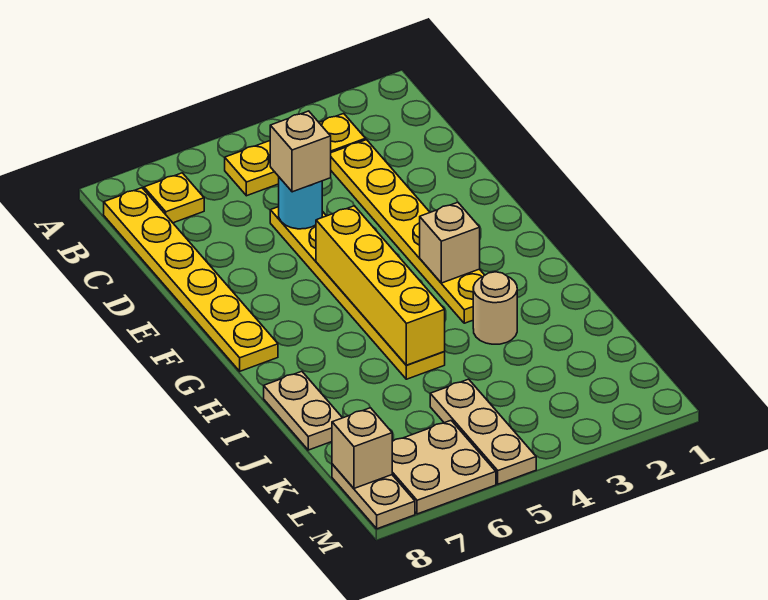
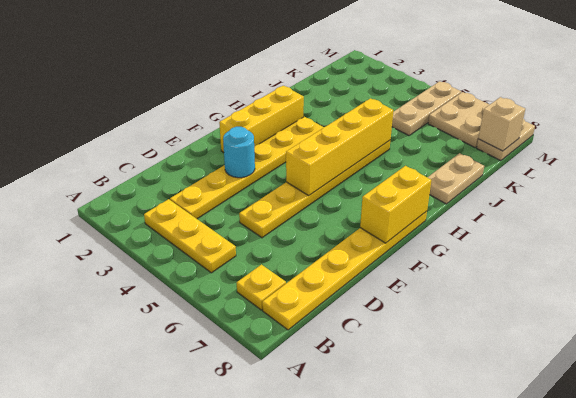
cyan 1x1 round brick [279,177,322,229] -> cyan 1x1 round brick moved to [223,127,255,178]
tan 1x1 brick [270,111,331,192] -> none
none -> yellow 1x3 brick [219,86,304,152]
none -> yellow 1x2 brick [360,166,431,243]
tan 1x1 brick [420,202,480,283] -> none
tan 1x1 round brick [473,272,517,344] -> none

